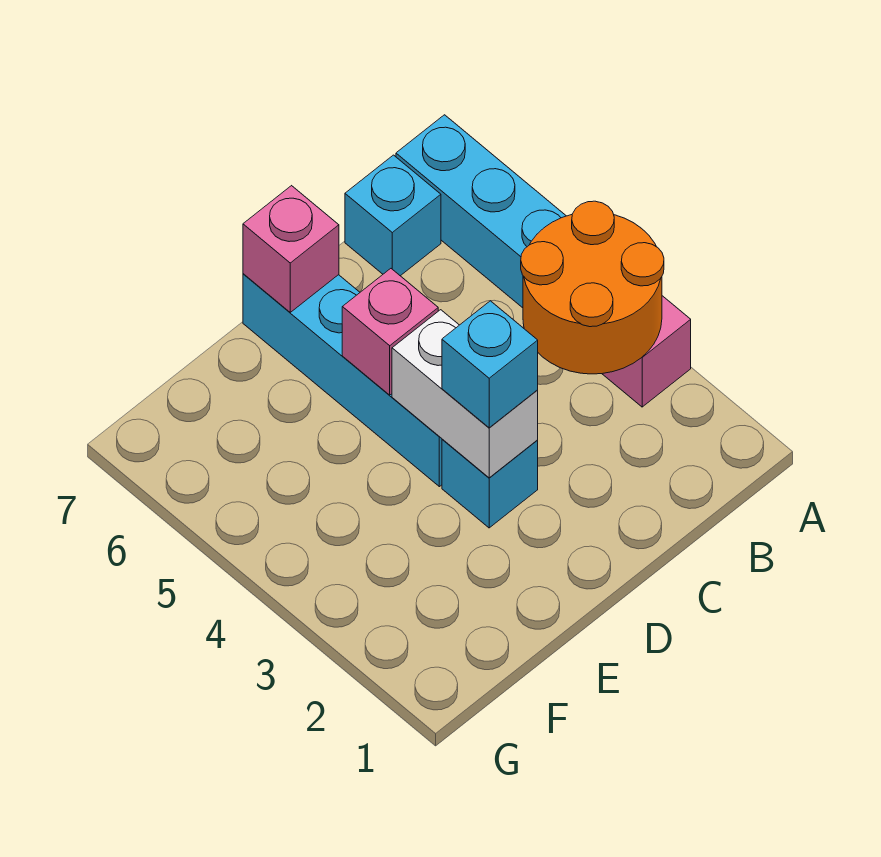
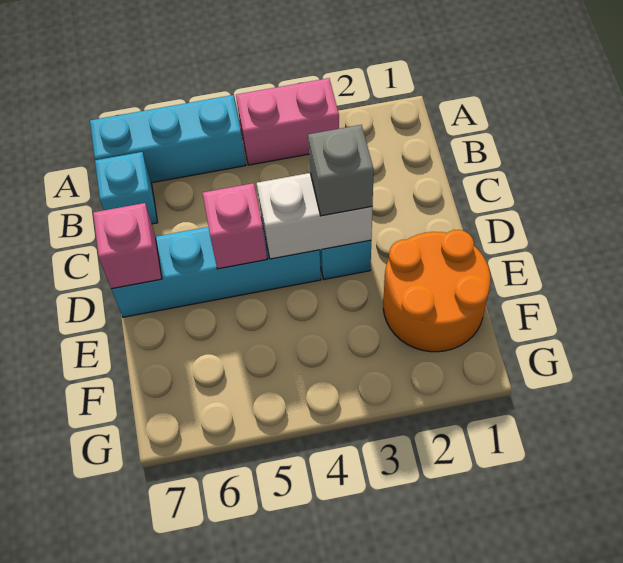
orange 2x2 round brick [521,201,664,374] -> orange 2x2 round brick moved to [383,230,491,352]
cyan 1x1 brick [442,301,538,428] -> grey 1x1 brick [308,125,374,216]

